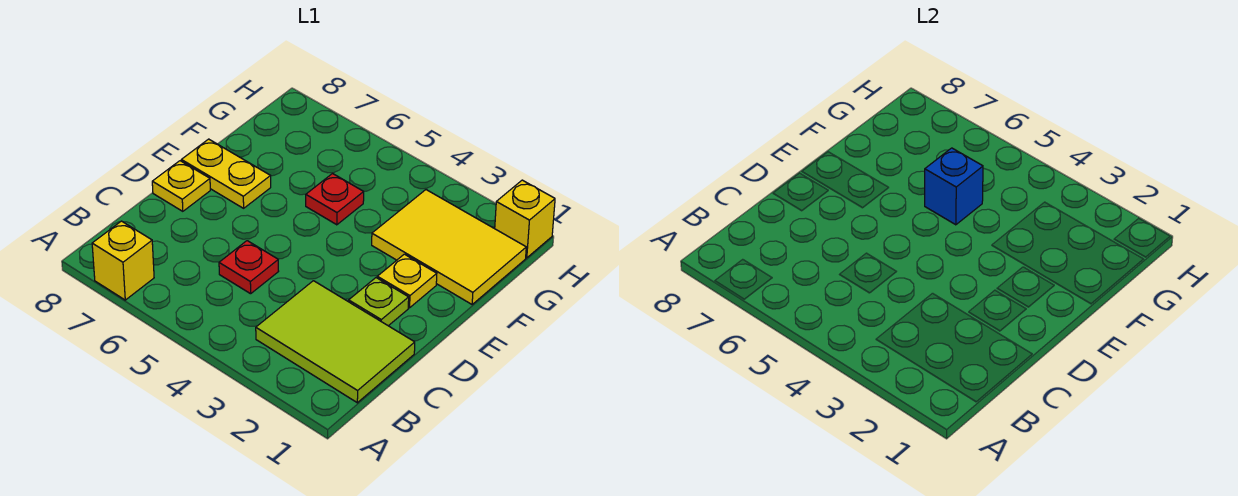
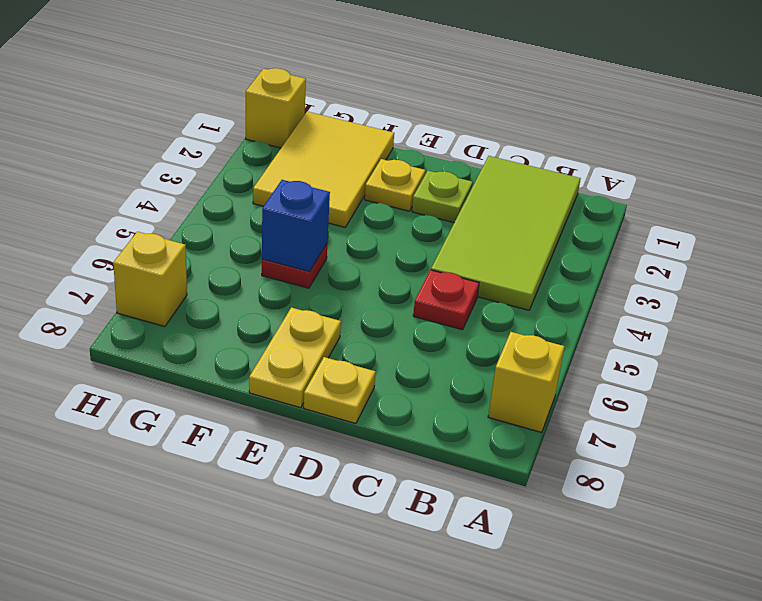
lime 2x3 tile [256,281,415,403] -> lime 2x4 tile [431,156,581,310]
none -> yellow 1x1 brick [113,232,187,327]

